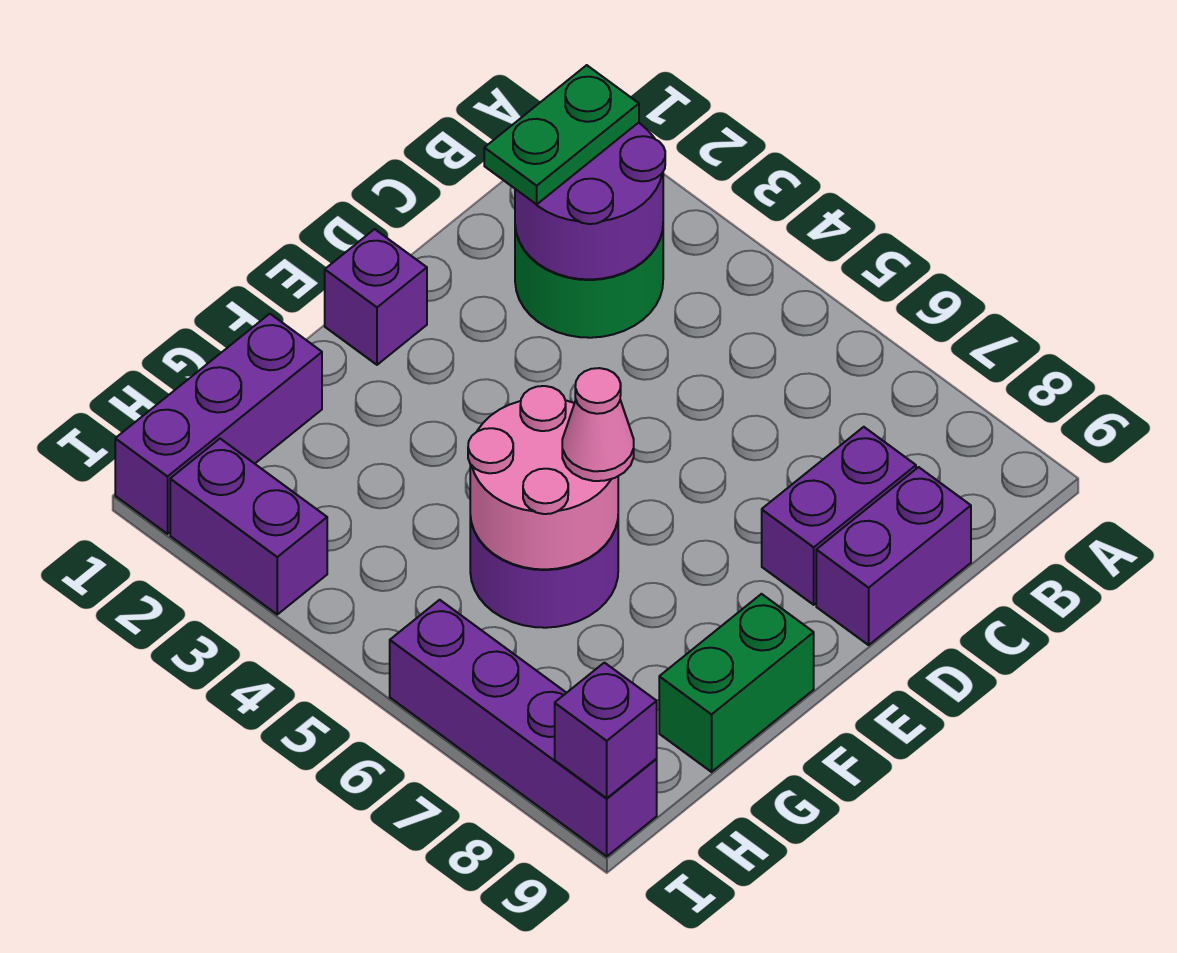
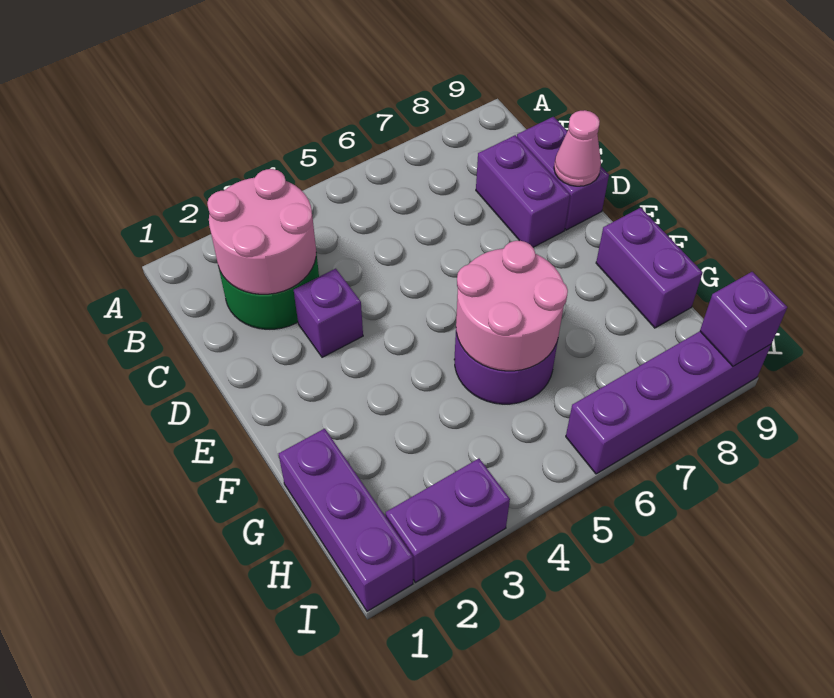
purple 2x2 round brick [515,123,665,279] -> pink 2x2 round brick [207,169,316,294]
green 1x2 plate [484,65,639,205] -> none
purple 1x1 brick [325,229,427,365] -> purple 1x1 brick moved to [294,269,363,357]
pink 1x1 cone [562,368,634,481] -> pink 1x1 cone moved to [554,110,601,186]
green 1x2 brick [659,594,814,772] -> purple 1x2 brick [596,208,703,328]

